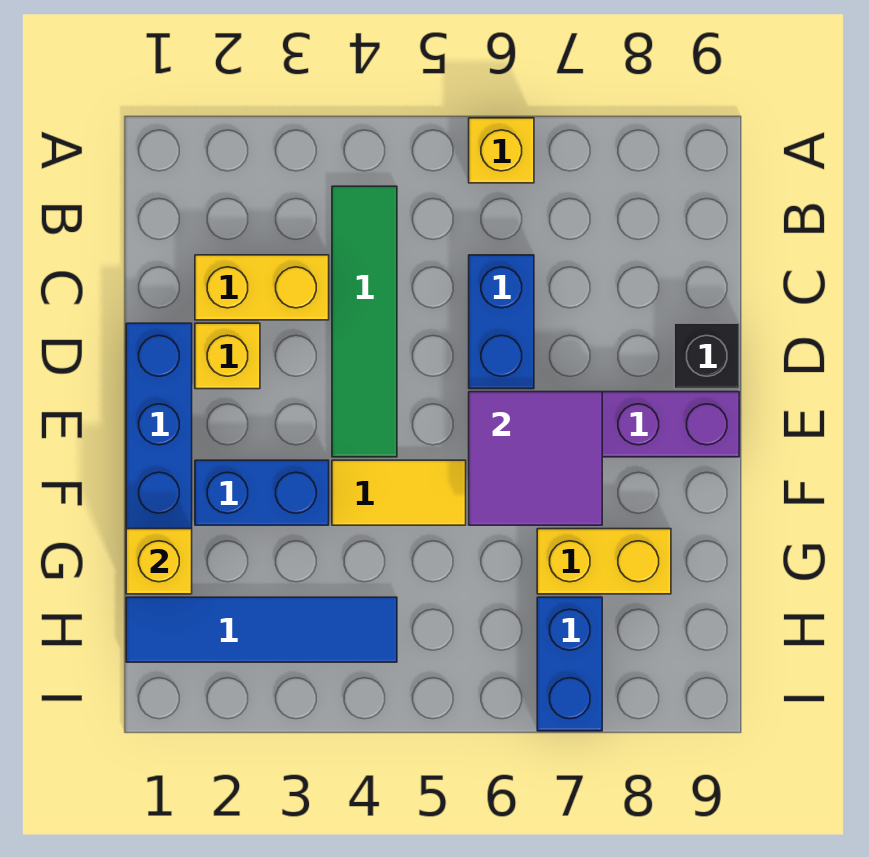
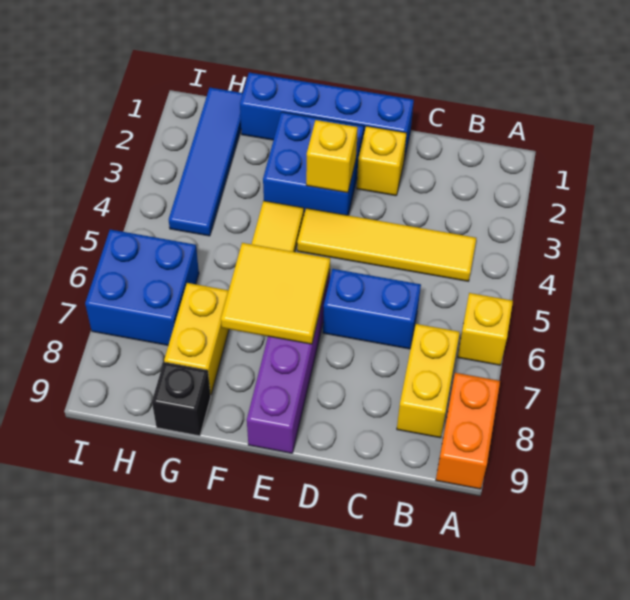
none -> orange 1x2 brick [436,373,500,489]
green 1x4 tile [332,186,397,457] -> yellow 1x4 tile [297,208,476,281]
yellow 1x2 brick [195,255,329,320] -> yellow 1x2 brick moved to [397,324,460,438]
black 1x1 brick [674,323,739,389] -> black 1x1 brick moved to [152,362,211,436]
purple 2x2 tile [469,392,602,525] -> yellow 2x2 tile [221,243,330,344]
blue 1x2 brick [195,460,329,525] -> blue 2x2 brick [263,112,364,215]
yellow 1x1 brick [126,529,192,594] -> yellow 1x1 brick moved to [306,120,358,193]
blue 1x2 brick [537,597,602,731] -> blue 2x2 brick [85,230,199,345]

